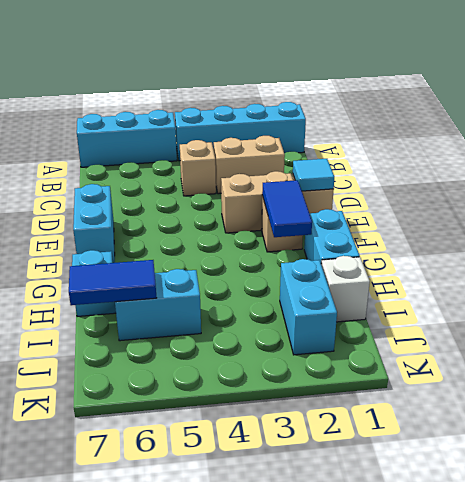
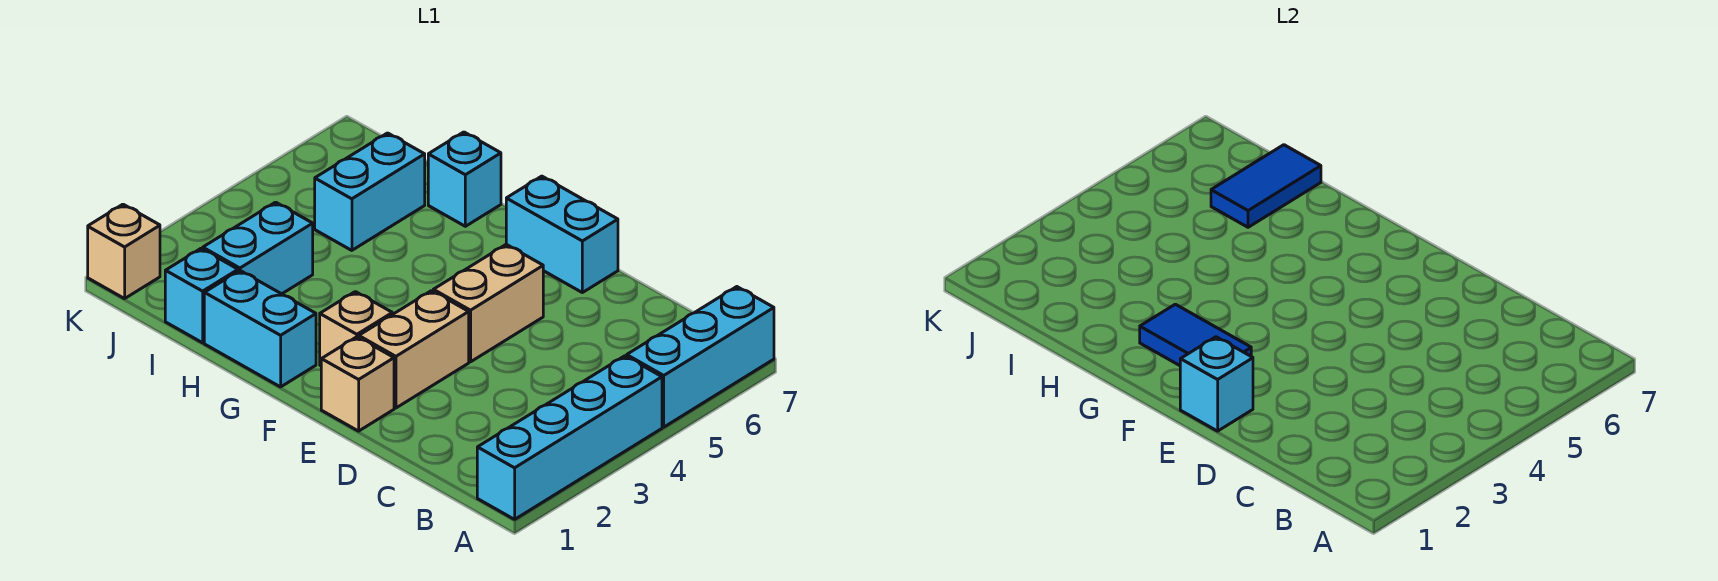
tan 1x2 brick [214,136,285,194] -> tan 1x2 brick moved to [433,244,543,362]
tan 1x1 brick [180,140,216,196] -> tan 1x1 brick moved to [88,204,160,299]
cyan 1x1 tile [293,159,334,191] -> cyan 1x1 brick [1180,337,1253,431]
white 1x1 brick [321,256,370,322] -> cyan 1x1 brick [165,249,238,343]
cyan 1x2 brick [280,259,337,355] -> cyan 1x2 brick turned to [203,202,313,294]

